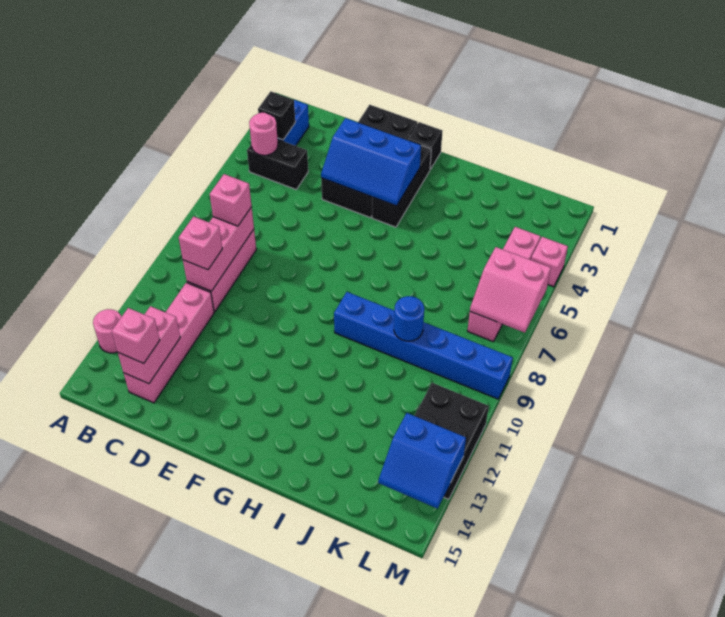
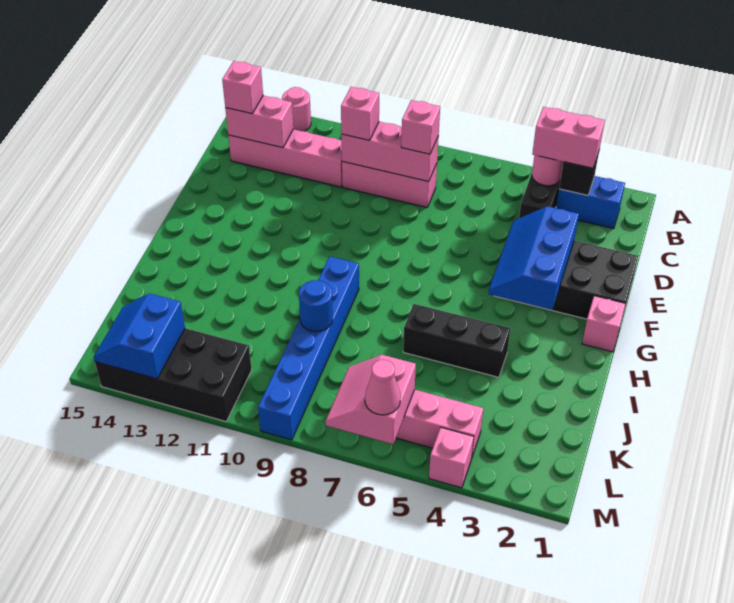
none -> pink 1x2 brick [532,107,605,168]
black 1x1 brick [408,122,442,169] -> pink 1x1 brick [582,296,626,352]
black 1x3 brick [372,145,431,227] -> black 1x3 brick moved to [403,304,510,377]
black 2x3 brick [414,383,489,499] -> black 2x4 brick [95,328,252,421]
none -> pink 1x1 cone [365,360,401,415]

